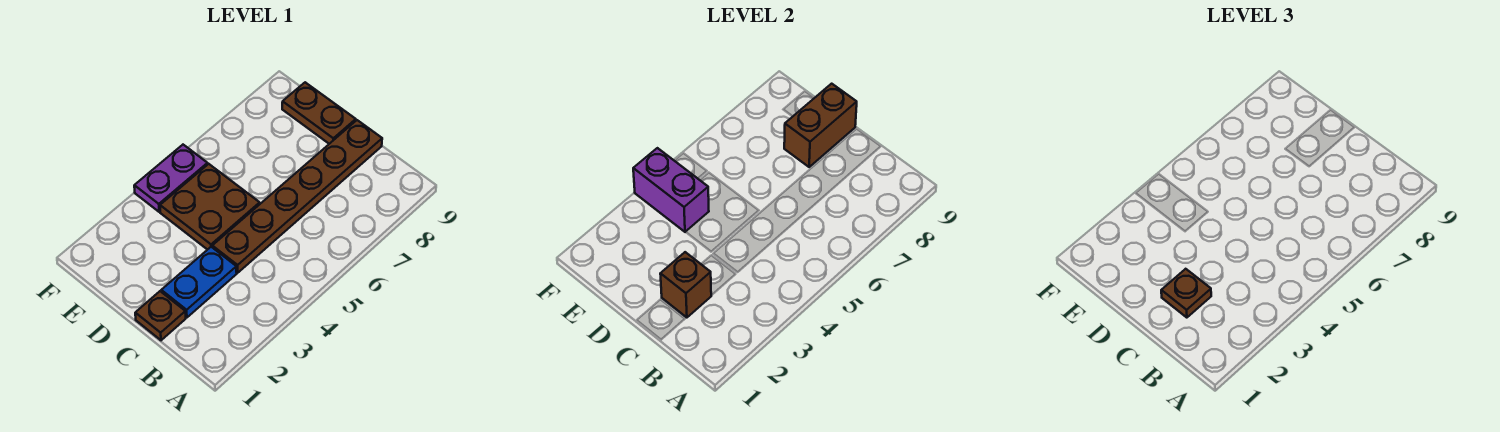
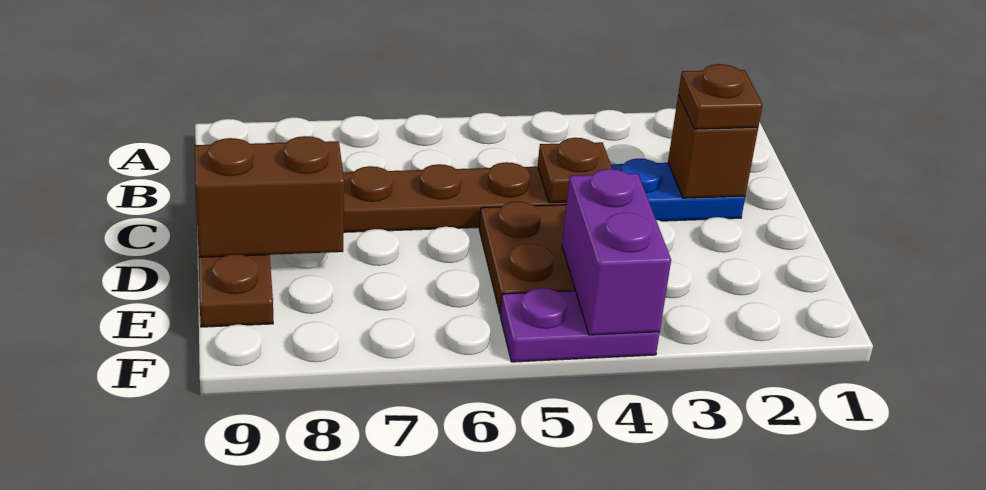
brown 1x1 plate [135,291,186,340] -> brown 1x1 plate moved to [538,138,612,203]

